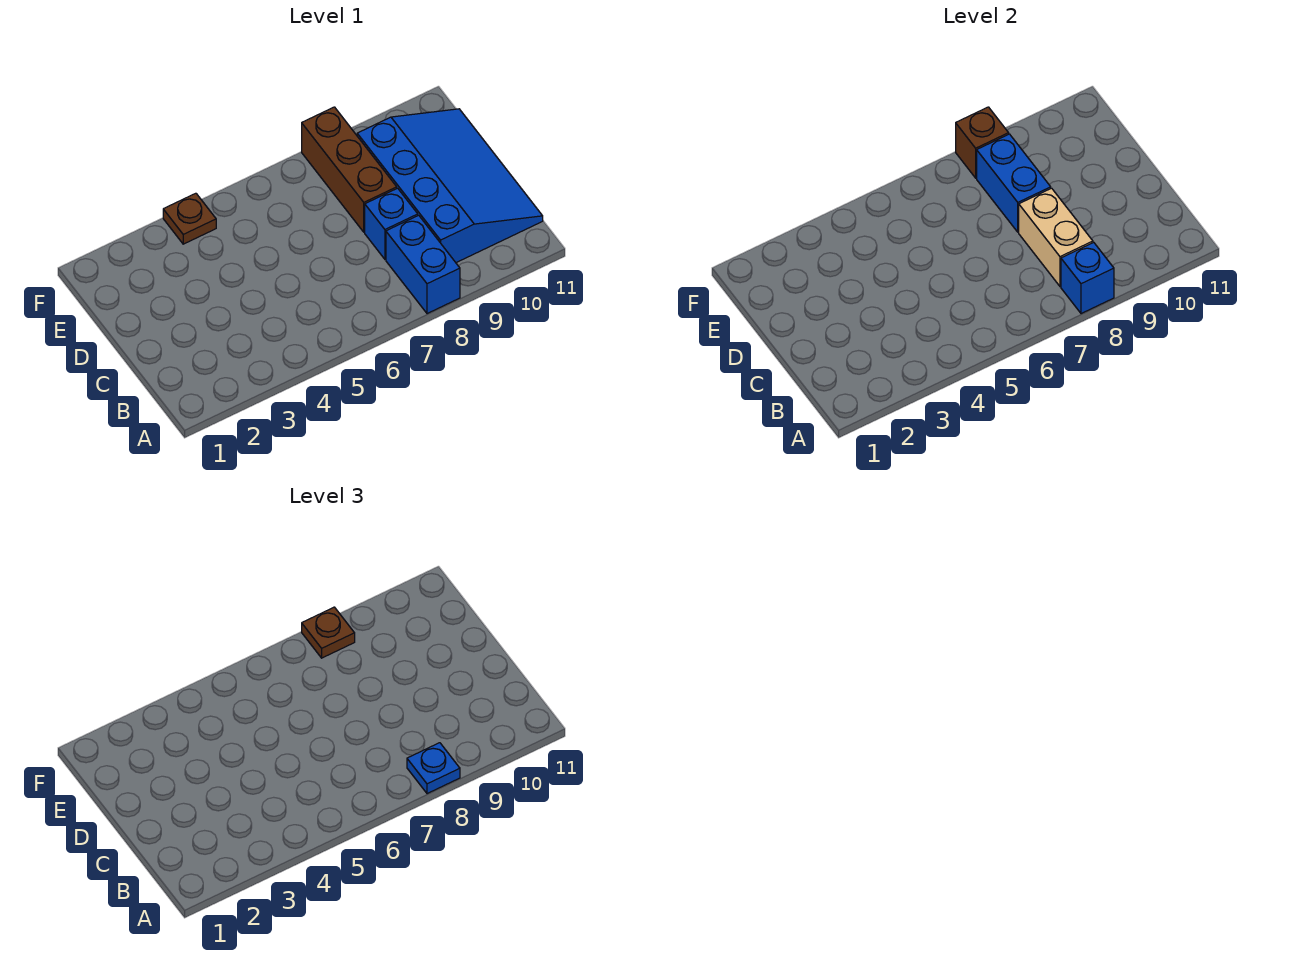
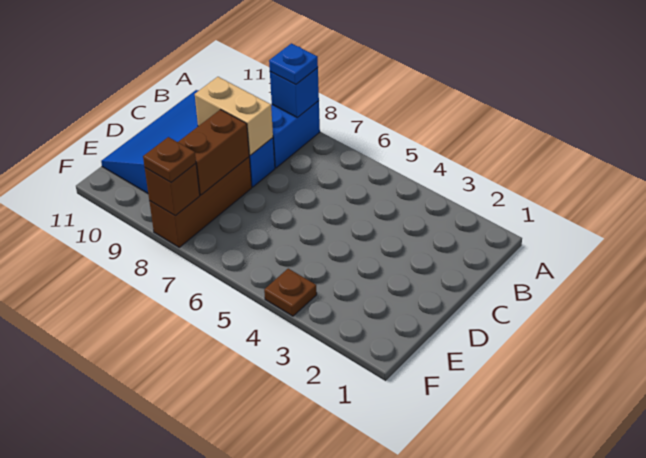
tan 1x2 brick [1019,188,1093,286] -> tan 1x2 brick turned to [195,77,273,155]
blue 1x2 brick [977,134,1051,232] -> brown 1x2 brick [178,110,249,195]

